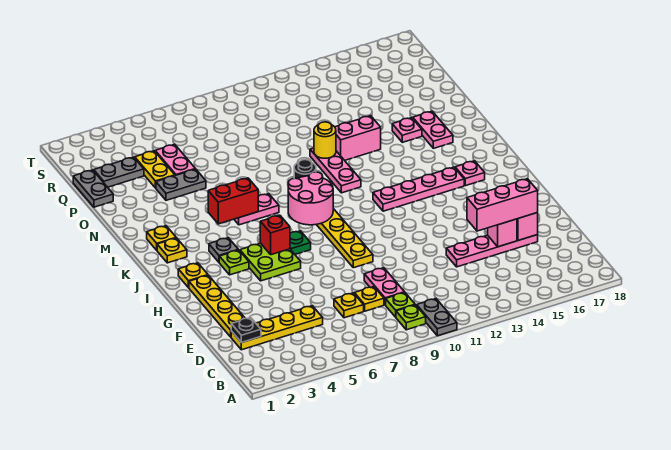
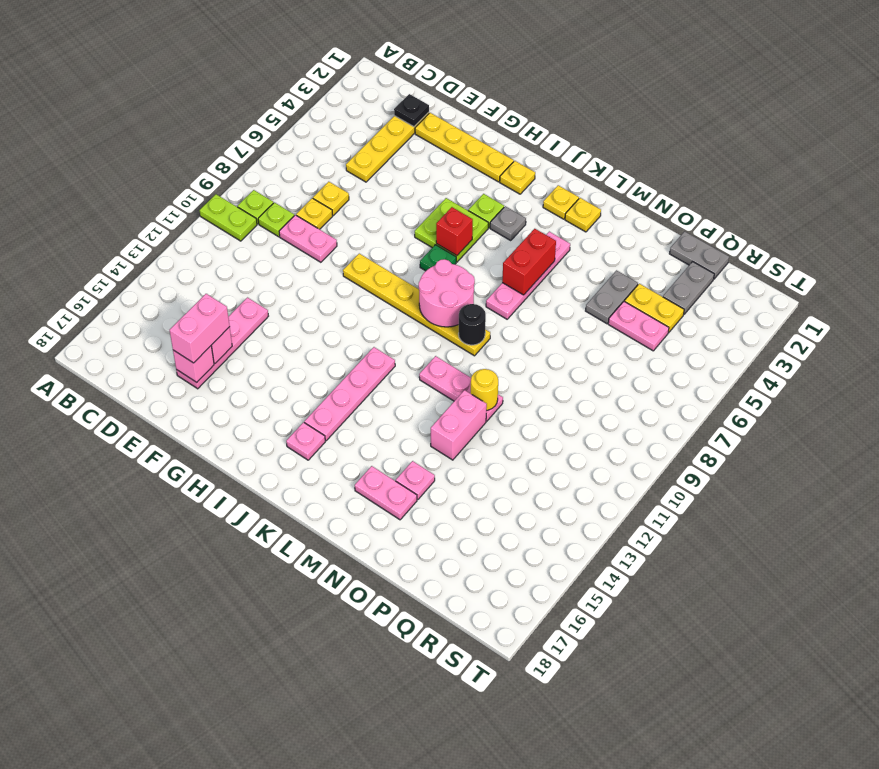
grey 1x2 plate [416,299,457,336] -> lime 1x2 plate [200,194,257,241]
pink 1x3 brick [467,179,538,231] -> pink 1x2 brick [170,294,230,363]
pink 1x2 plate [234,194,279,225] -> pink 1x4 plate [486,232,570,319]

